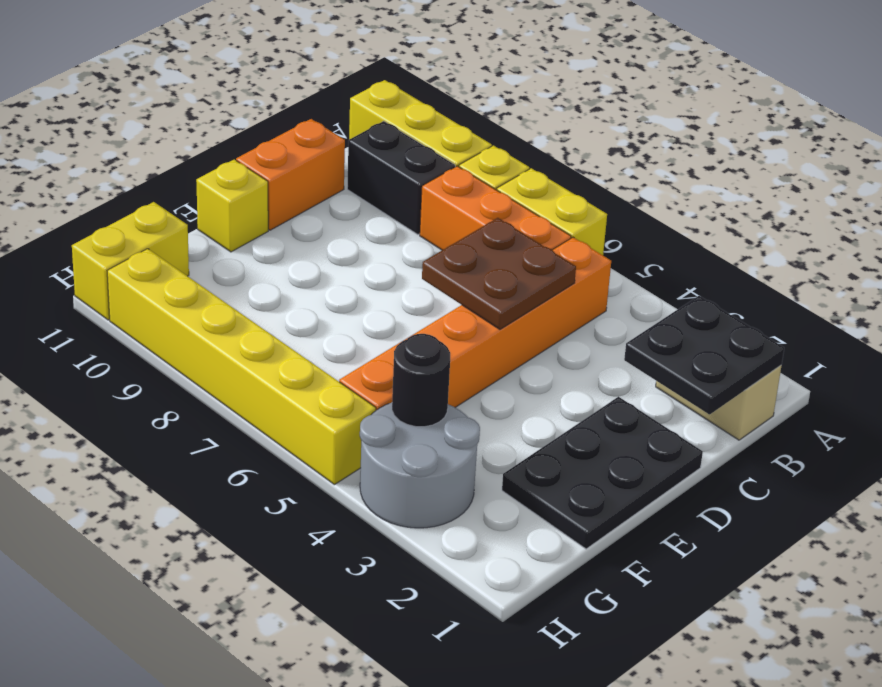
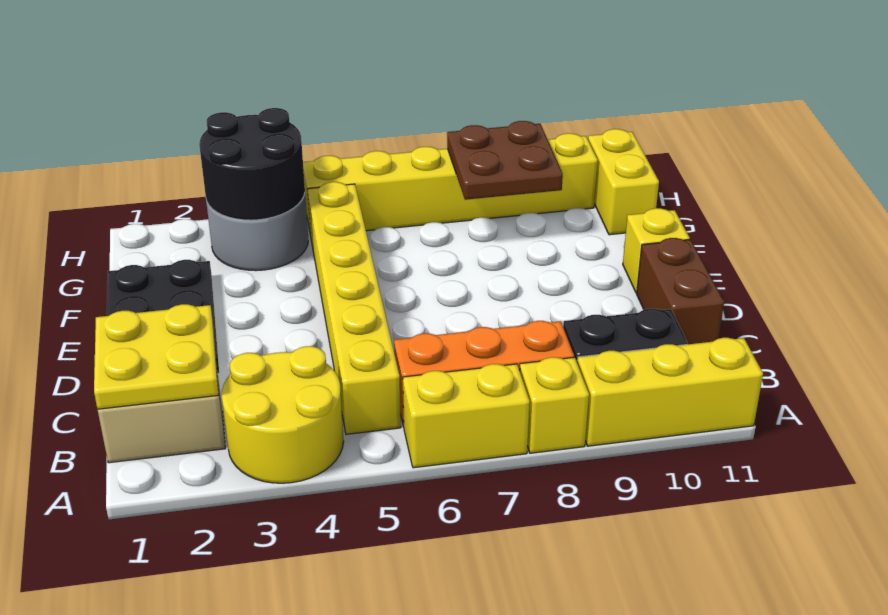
none -> yellow 2x2 round brick [222,346,344,483]
black 2x2 plate [624,296,784,414] -> yellow 2x2 plate [94,304,219,409]
orange 1x6 brick [339,237,611,410] -> yellow 1x6 brick [307,182,401,434]
brown 2x2 plate [422,218,576,329] -> brown 2x2 plate moved to [447,121,563,200]
orange 1x2 brick [236,119,345,230] -> brown 1x2 brick [637,238,724,344]
black 1x1 round brick [392,334,450,427] -> black 2x2 round brick [199,108,305,220]

